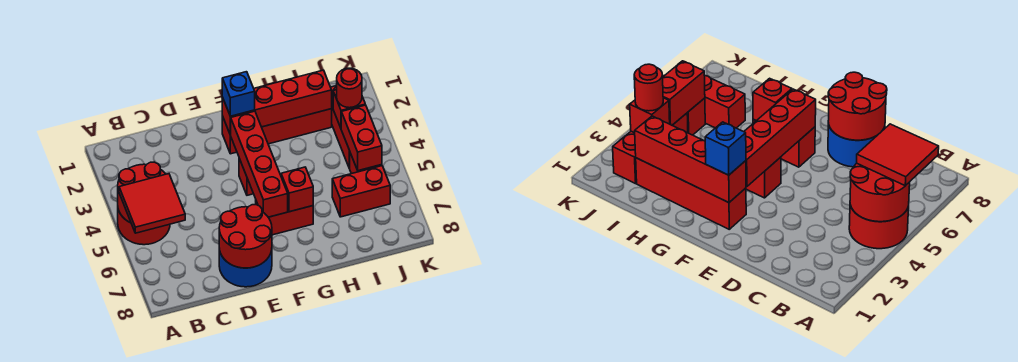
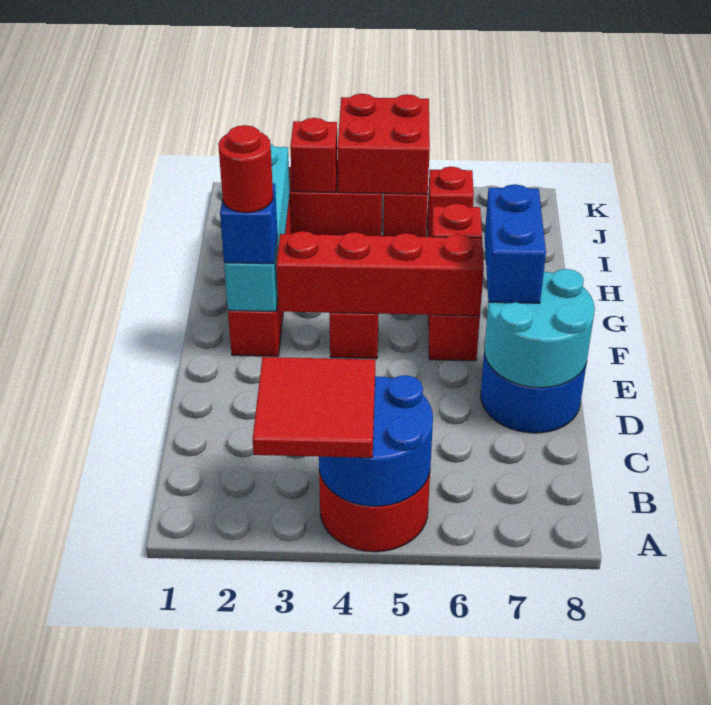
red 2x2 round brick [118,162,165,223] -> blue 2x2 round brick [319,375,433,506]
red 2x2 tile [119,174,185,233] -> red 2x2 tile moved to [253,357,375,458]
red 2x2 round brick [219,205,272,268] -> cyan 2x2 round brick [484,269,595,388]
none -> blue 1x2 brick [485,184,546,303]
red 1x4 brick [222,70,332,135] -> cyan 1x4 brick [224,144,290,311]
red 1x2 brick [332,166,390,217] -> red 1x1 brick [428,167,474,237]
red 1x1 round brick [337,68,362,108] -> red 1x1 round brick moved to [218,125,273,213]
red 1x2 brick [341,105,382,171] -> red 2x2 brick [337,94,430,194]

